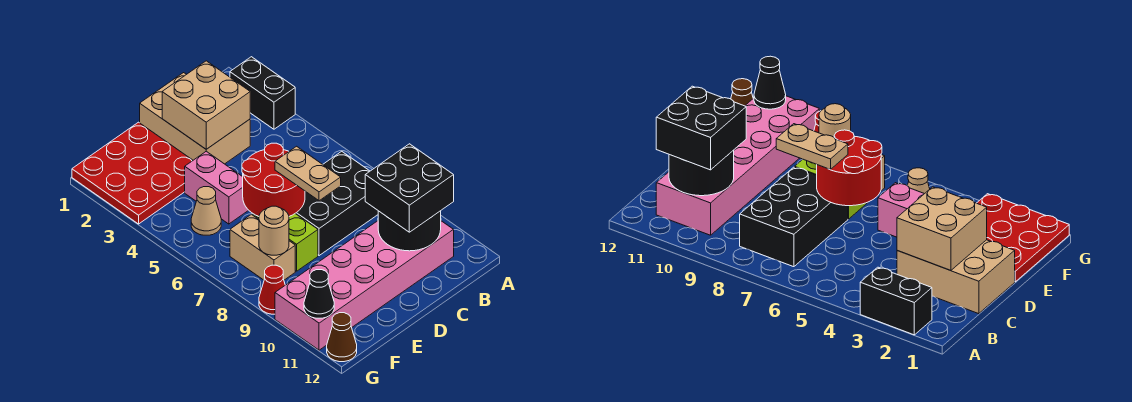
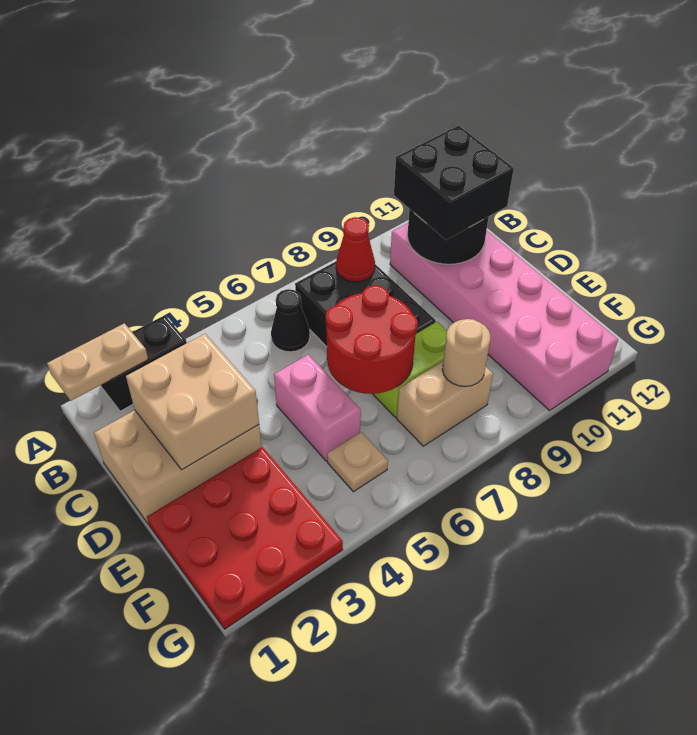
tan 1x2 plate [275,146,341,201] -> tan 1x2 plate moved to [47,323,148,401]
pink 1x2 brick [185,151,248,224] -> pink 1x2 brick turned to [274,355,361,461]
tan 1x1 cone [191,187,221,235] -> tan 1x1 plate [327,432,388,492]
red 1x1 cone [259,265,285,314] -> red 1x1 cone moved to [336,217,375,282]
black 1x1 cone [304,270,334,318] -> black 1x1 cone moved to [271,289,310,352]
brown 1x1 cone [327,313,357,362] -> none

